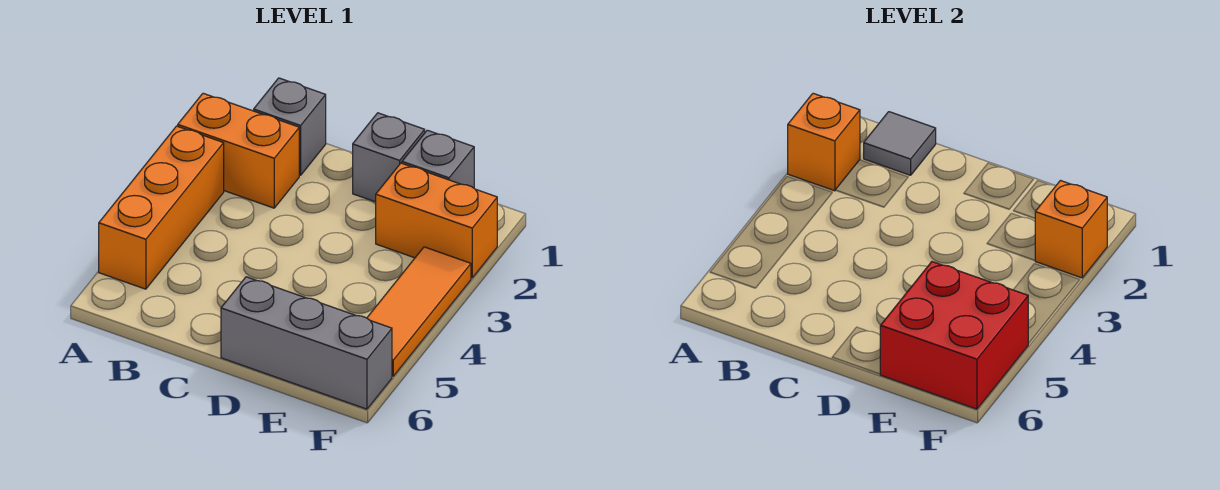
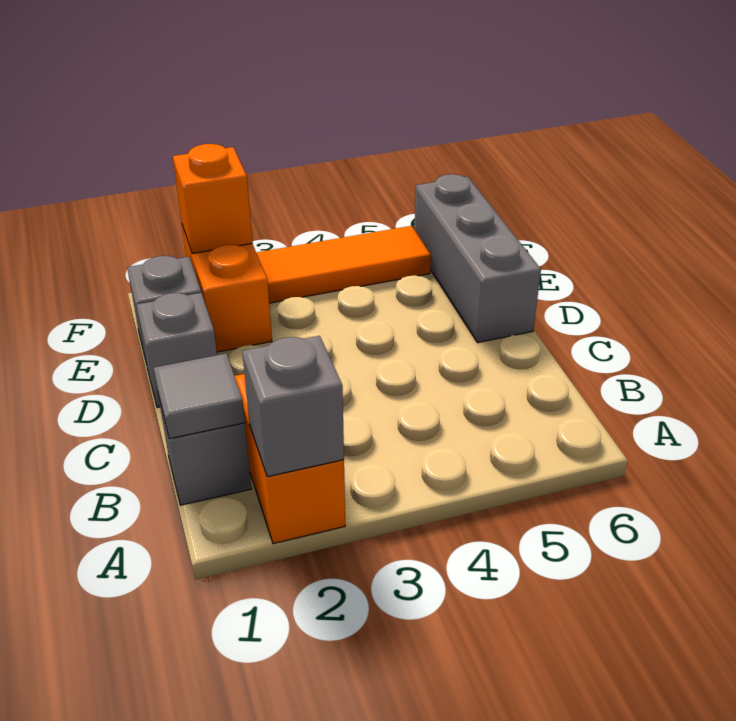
orange 1x1 brick [788,93,860,191] -> grey 1x1 brick [242,336,344,477]
orange 1x3 brick [99,126,224,289] -> none
red 2x2 brick [880,262,1028,409] -> none

